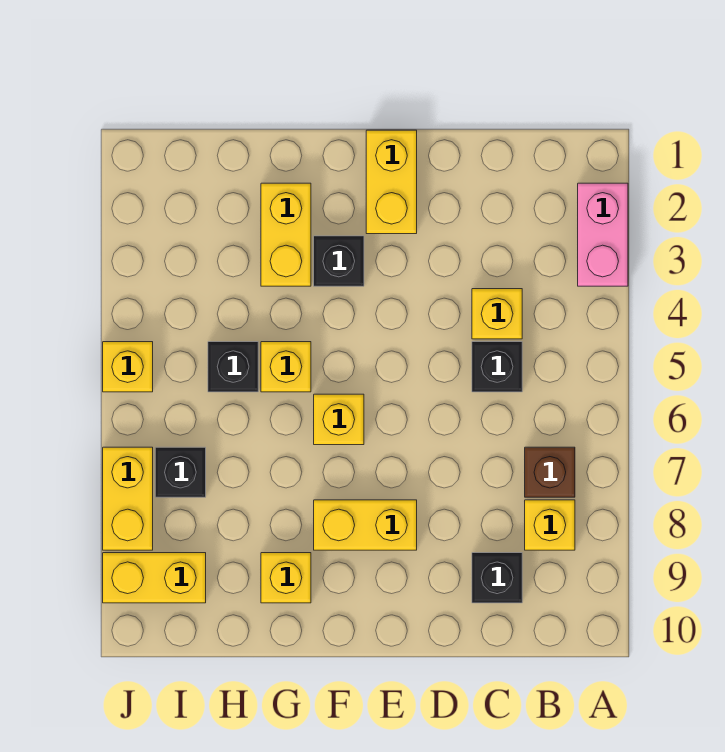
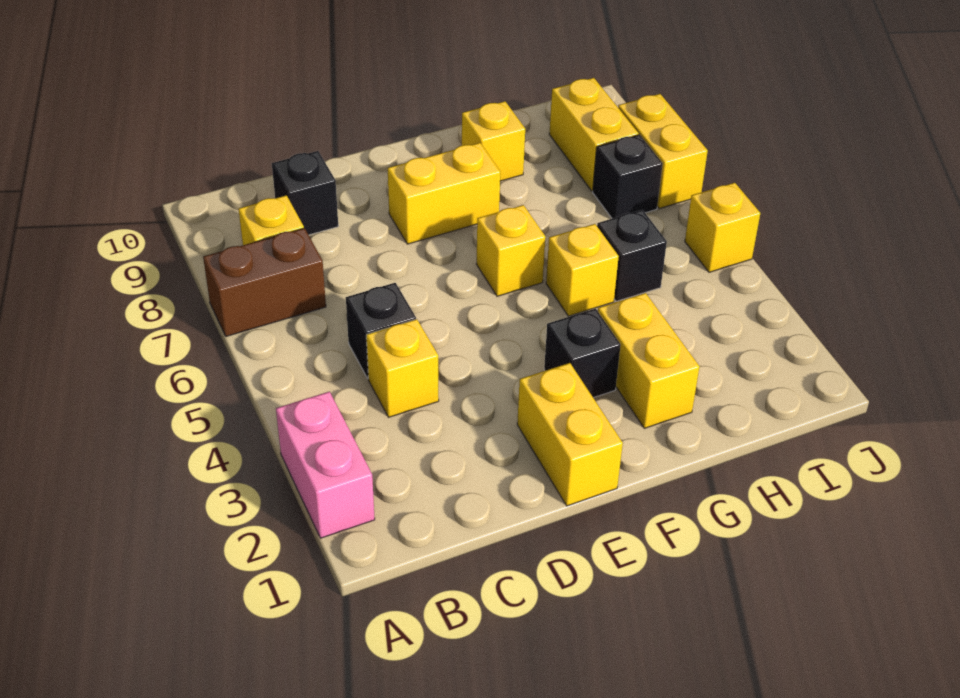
brown 1x1 brick [525,447,575,497] -> brown 1x2 brick [203,228,326,336]
yellow 1x2 brick [103,553,206,603] -> yellow 1x2 brick turned to [549,78,638,191]

